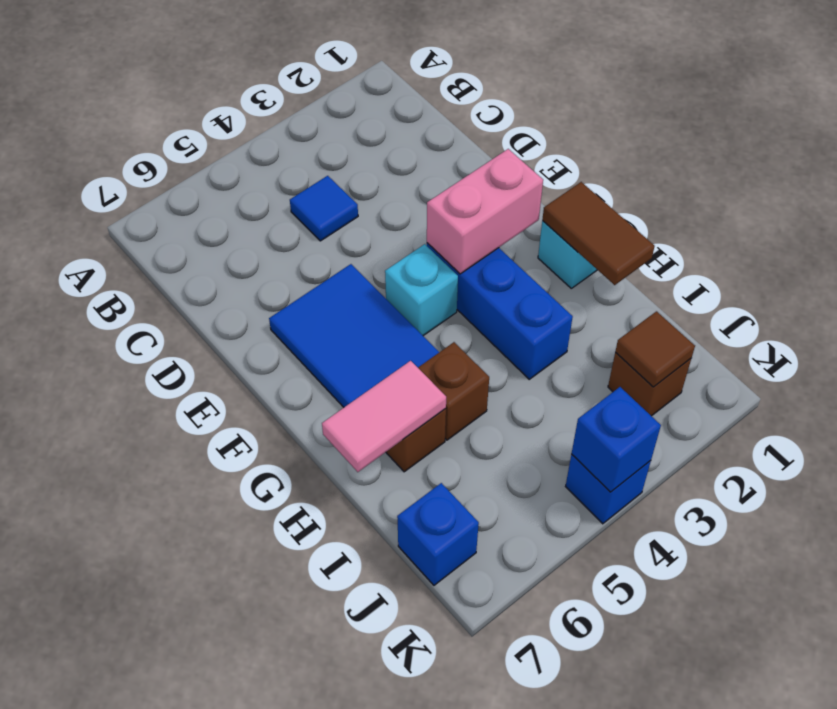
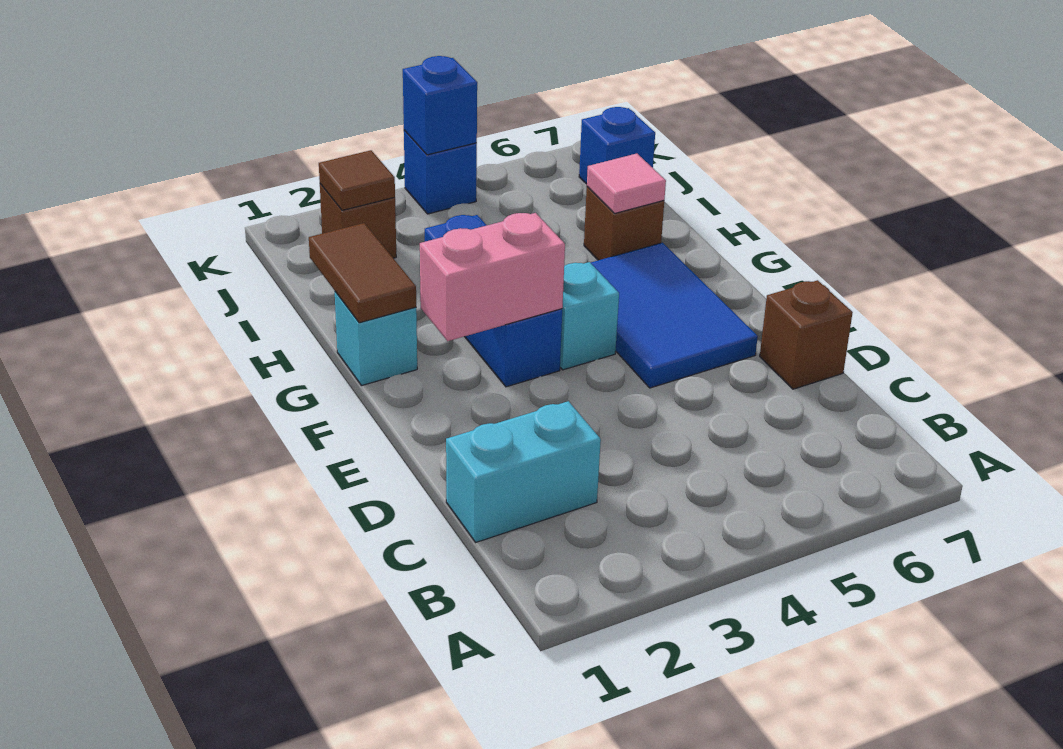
none -> cyan 1x2 brick [446,401,601,542]
blue 1x1 tile [290,176,358,241] -> none
brown 1x1 brick [418,342,489,440] -> brown 1x1 brick moved to [760,280,853,389]
pink 1x2 tile [322,361,446,472] -> pink 1x1 tile [587,154,666,213]

